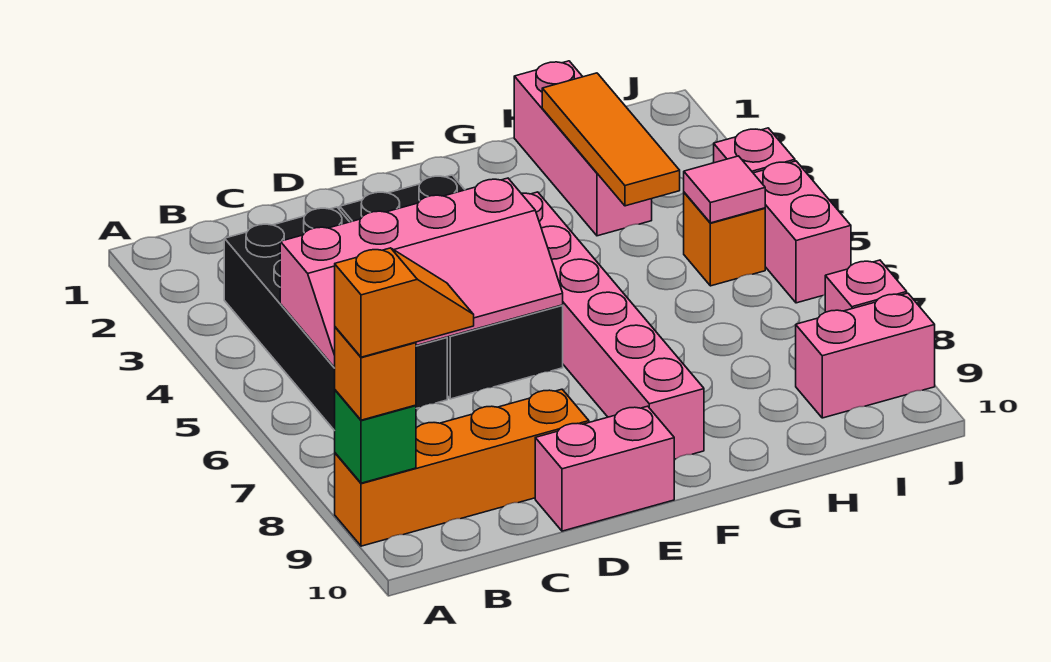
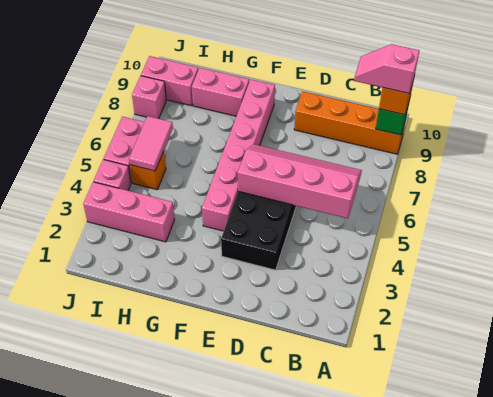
orange 1x2 slope [335,248,474,357] -> pink 1x2 slope [354,44,419,93]
black 2x4 brick [224,207,447,431] -> none
pink 1x2 brick [535,406,674,531] -> pink 1x2 brick moved to [192,68,249,116]
pink 1x3 brick [514,61,652,236] -> pink 1x3 brick turned to [83,182,175,242]
orange 1x3 tile [542,73,680,206] -> none
pink 1x1 tile [684,156,765,223] -> pink 1x2 tile [129,116,173,171]

